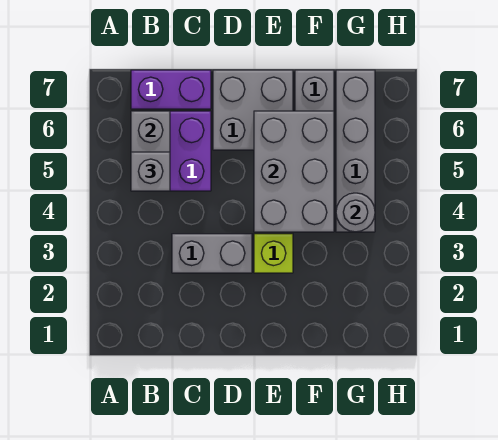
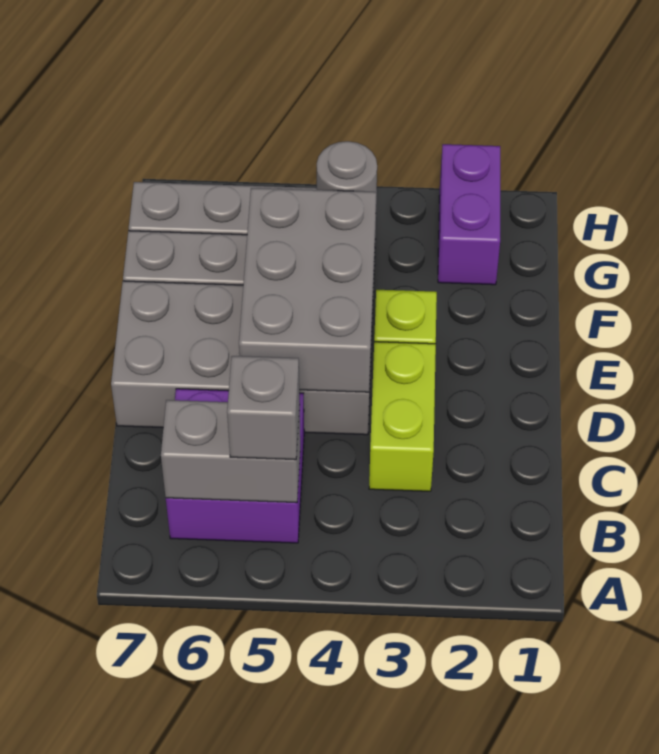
purple 1x2 brick [131,70,211,109] -> purple 1x2 brick moved to [438,144,500,285]
grey 1x2 brick [172,234,252,273] -> lime 1x2 brick [369,342,436,491]
grey 2x2 brick [213,70,293,150] -> grey 2x4 brick [111,281,373,435]
grey 2x3 brick [254,111,334,232] -> grey 2x3 brick turned to [239,188,376,392]

